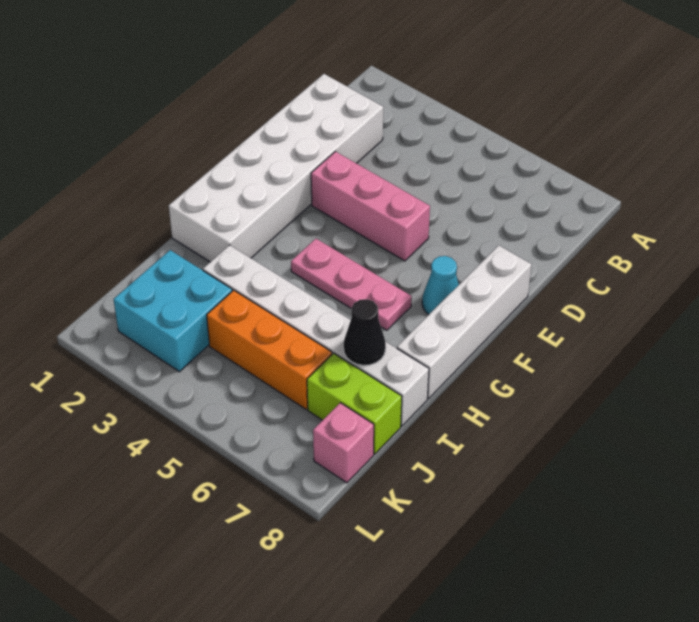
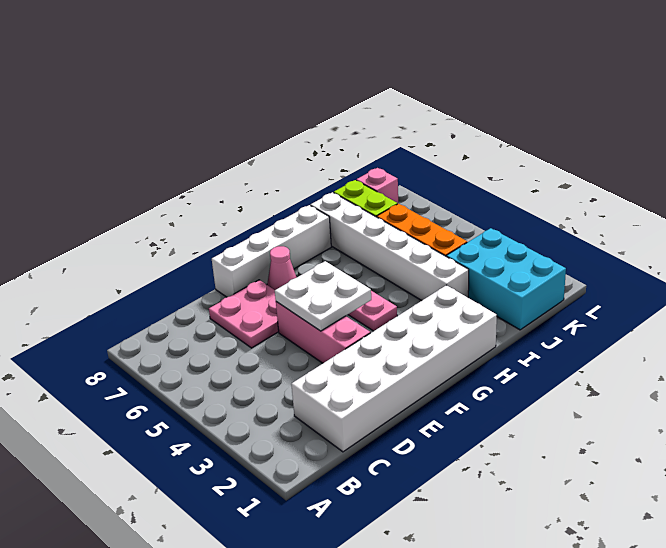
none -> pink 2x2 plate [209,280,279,348]
none -> white 2x2 plate [275,261,371,331]
cyan 1x1 cone [422,256,459,315] -> pink 1x1 cone [267,246,297,290]
black 1x1 cone [344,299,386,365] -> none
cyan 2x2 brick [114,250,232,372] -> cyan 2x3 brick [446,228,566,330]

